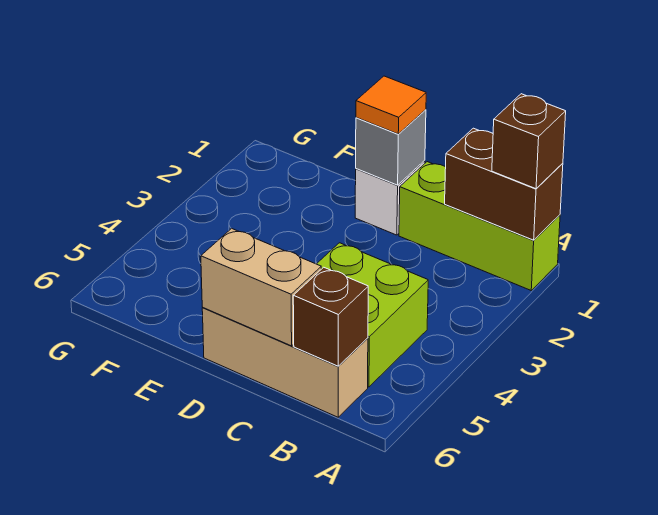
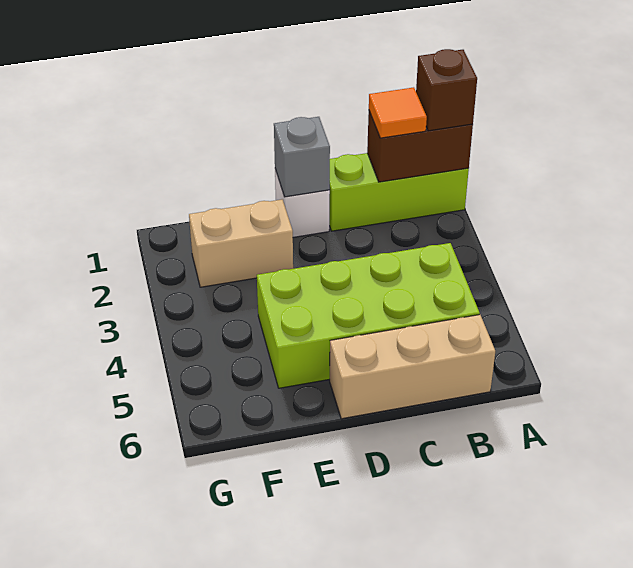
lime 2x2 brick [317,243,428,387] -> lime 2x4 brick [257,243,480,388]
brown 1x1 brick [293,267,368,366] -> none
tan 1x2 brick [201,229,321,346] -> tan 1x2 brick moved to [189,199,293,287]
orange 1x1 tile [356,76,426,134] -> orange 1x1 tile moved to [369,87,427,138]

